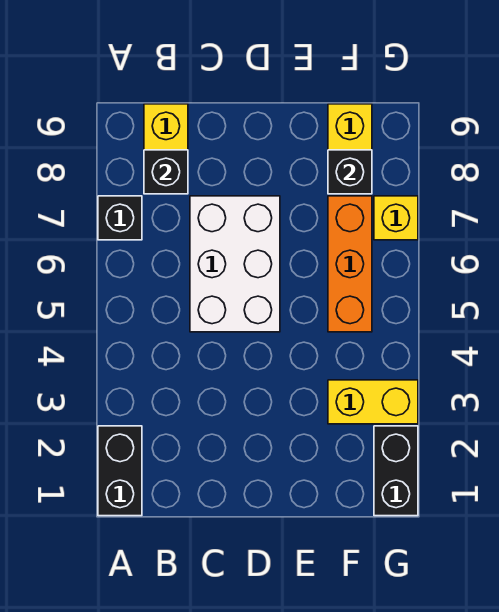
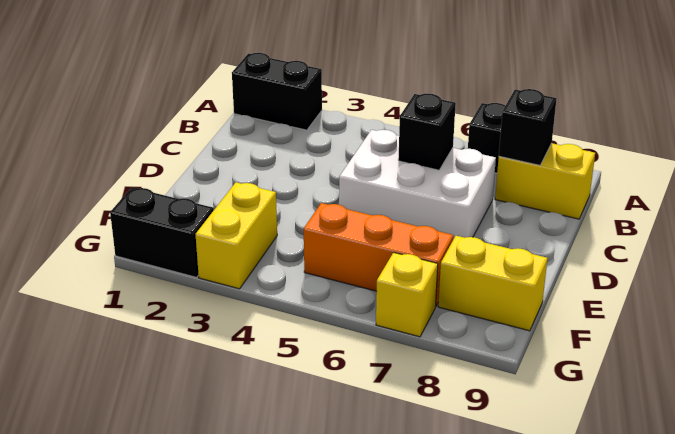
black 1x1 brick [328,150,372,194] -> black 1x1 brick moved to [398,94,456,170]

